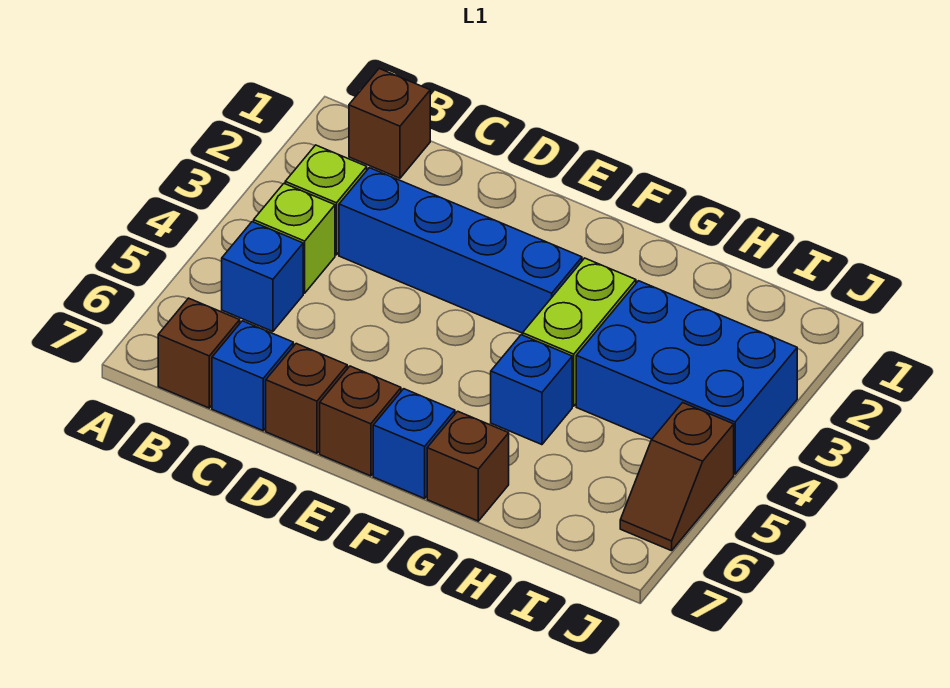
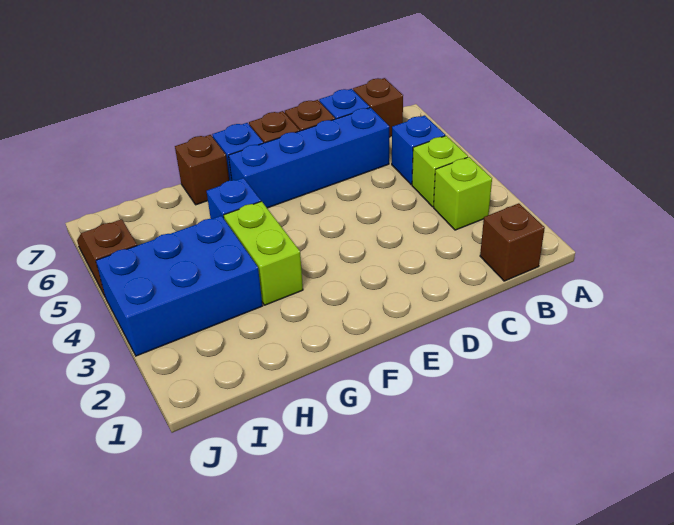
blue 1x4 brick [339,168,582,333] -> blue 1x4 brick moved to [229,108,389,208]

